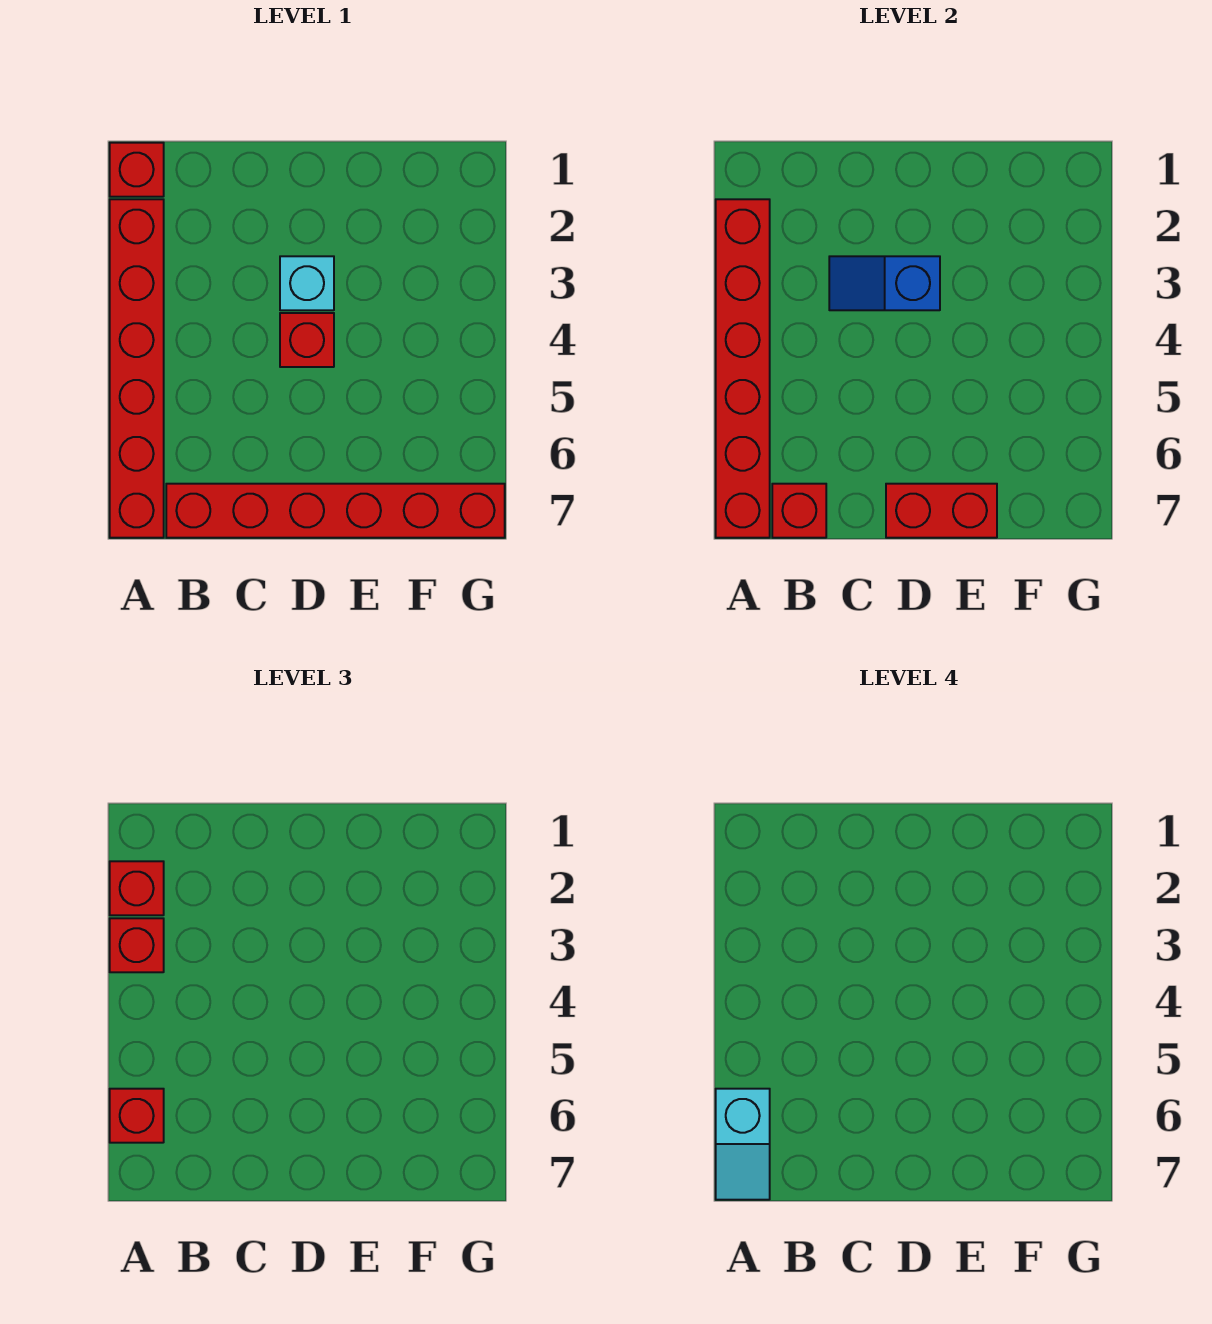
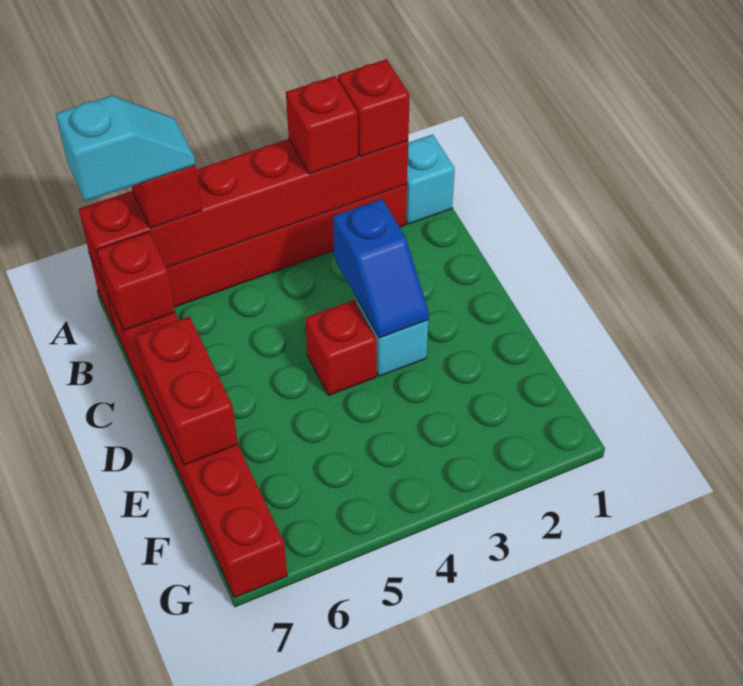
red 1x1 brick [110,143,164,197] -> cyan 1x1 brick [406,134,455,224]
cyan 1x2 slope [716,1089,770,1200] -> cyan 1x2 slope turned to [56,96,195,202]
blue 1x2 slope [829,256,940,310] -> blue 1x2 slope turned to [333,199,429,338]

